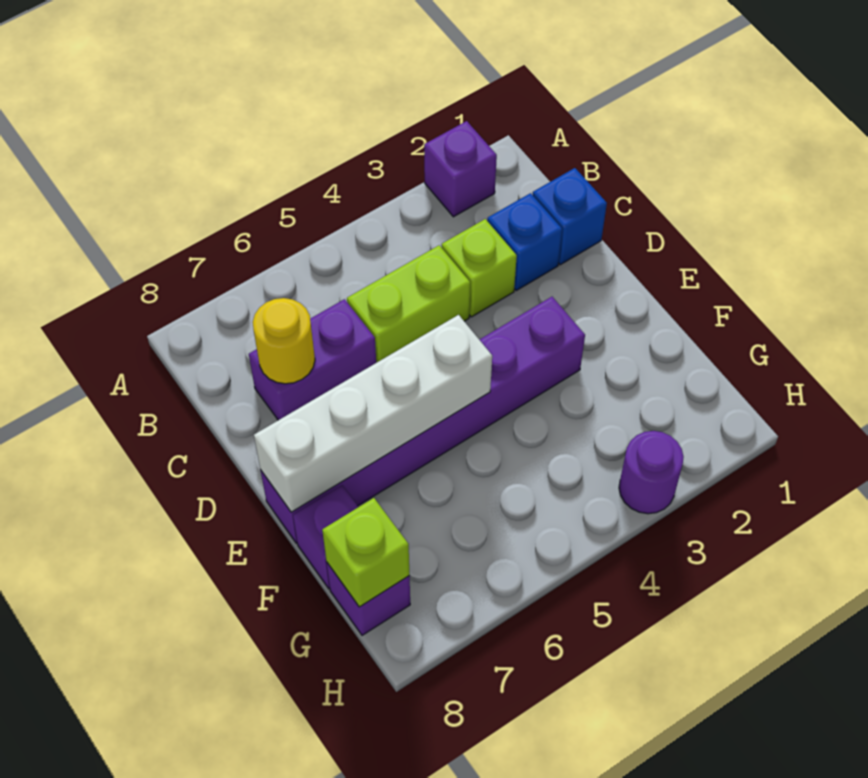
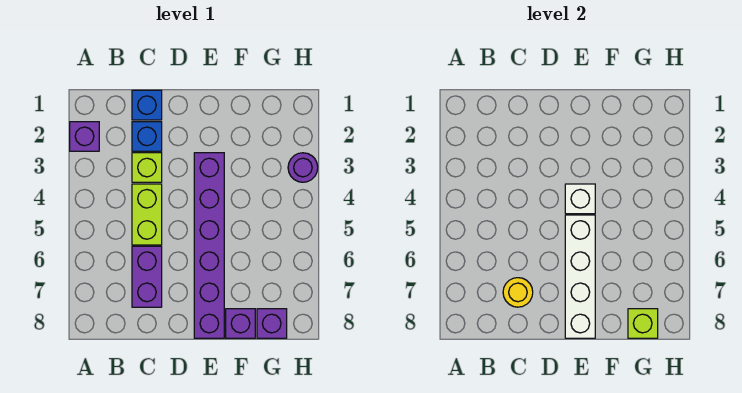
none -> white 1x1 brick [565,184,595,214]

